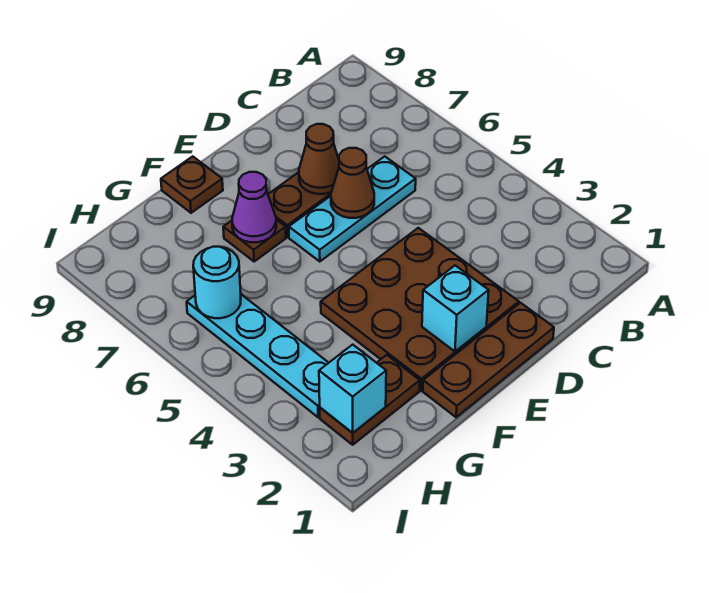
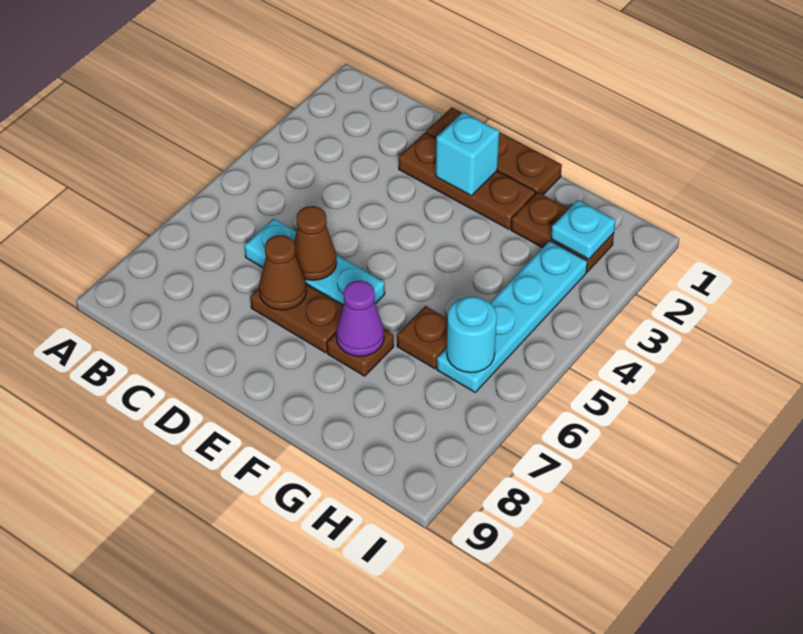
brown 3x3 plate [321,228,519,390] -> brown 1x3 plate [399,133,535,229]
brown 1x1 plate [161,156,223,213] -> brown 1x1 plate moved to [397,306,448,369]
cyan 1x1 brick [319,345,386,433] -> cyan 1x1 plate [551,200,616,259]

